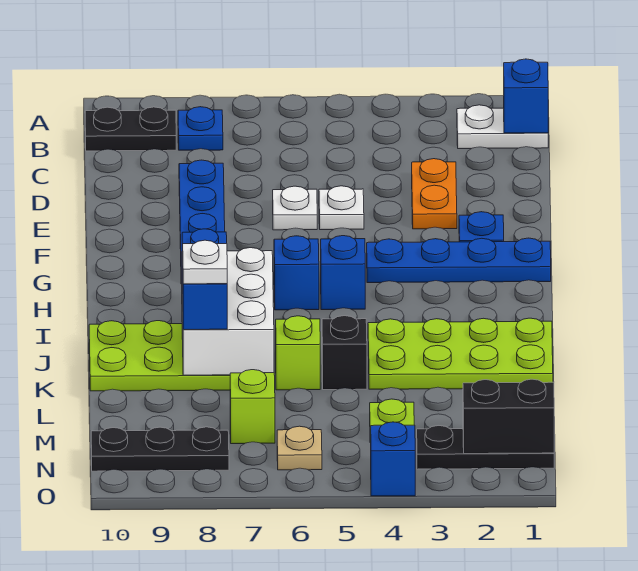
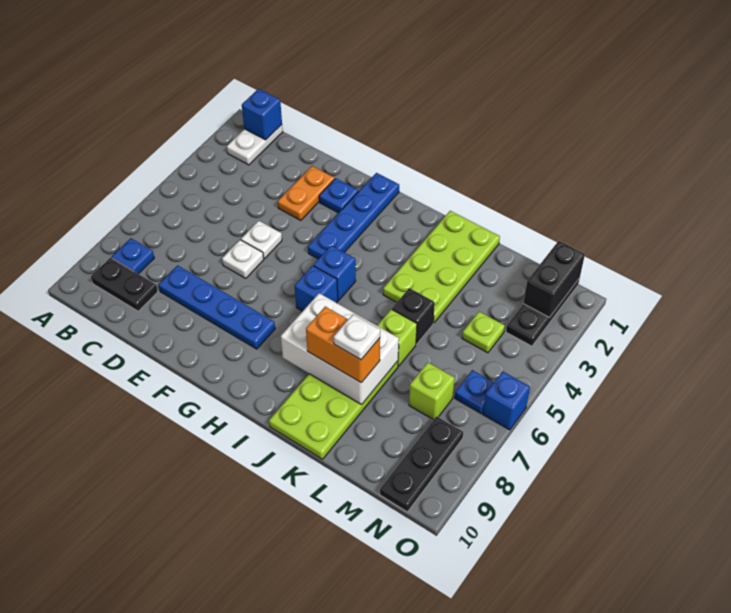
black 1x2 plate [85,107,176,151] -> black 1x2 plate turned to [91,258,158,311]
orange 1x2 plate [412,159,457,229] -> orange 1x2 plate turned to [278,166,335,221]
blue 1x2 brick [182,229,227,330] -> orange 1x2 brick [306,307,380,383]
tan 1x1 plate [277,426,322,470] -> blue 1x1 plate [455,370,494,413]
blue 1x1 brick [371,422,415,496] -> blue 1x1 brick moved to [483,371,530,430]

